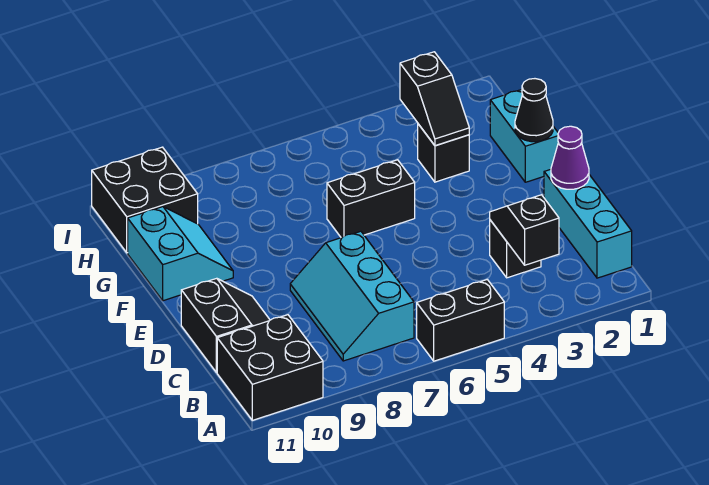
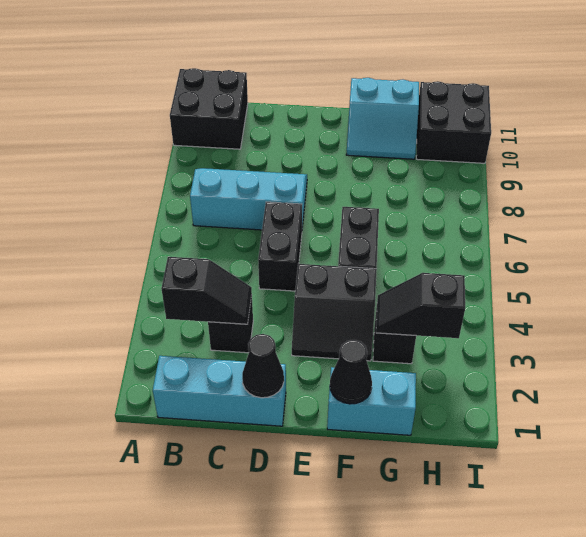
black 1x2 brick [417,280,504,361] -> black 1x2 brick moved to [258,202,302,291]
black 2x2 slope [181,278,270,373] -> black 2x2 slope moved to [292,264,377,361]
purple 1x1 cone [551,126,589,189] -> black 1x1 cone [242,334,284,398]

